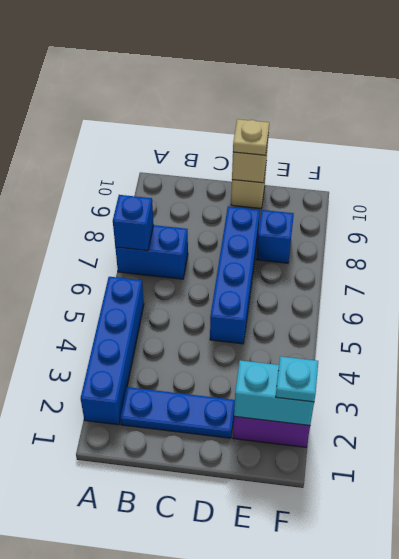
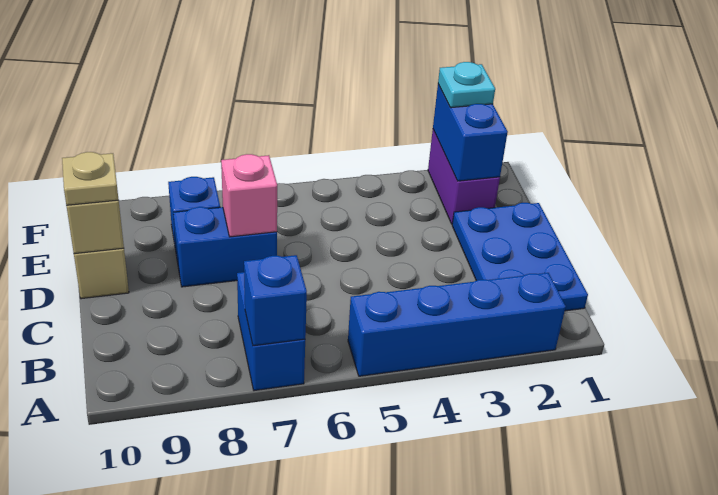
blue 1x3 plate [120,387,235,438] -> blue 2x3 plate [452,203,588,311]
blue 1x4 brick [210,206,260,344] -> blue 1x2 brick [173,207,277,287]
none -> pink 1x1 brick [221,154,277,237]
cyan 1x2 brick [234,360,314,425] -> blue 1x2 brick [433,84,508,181]

